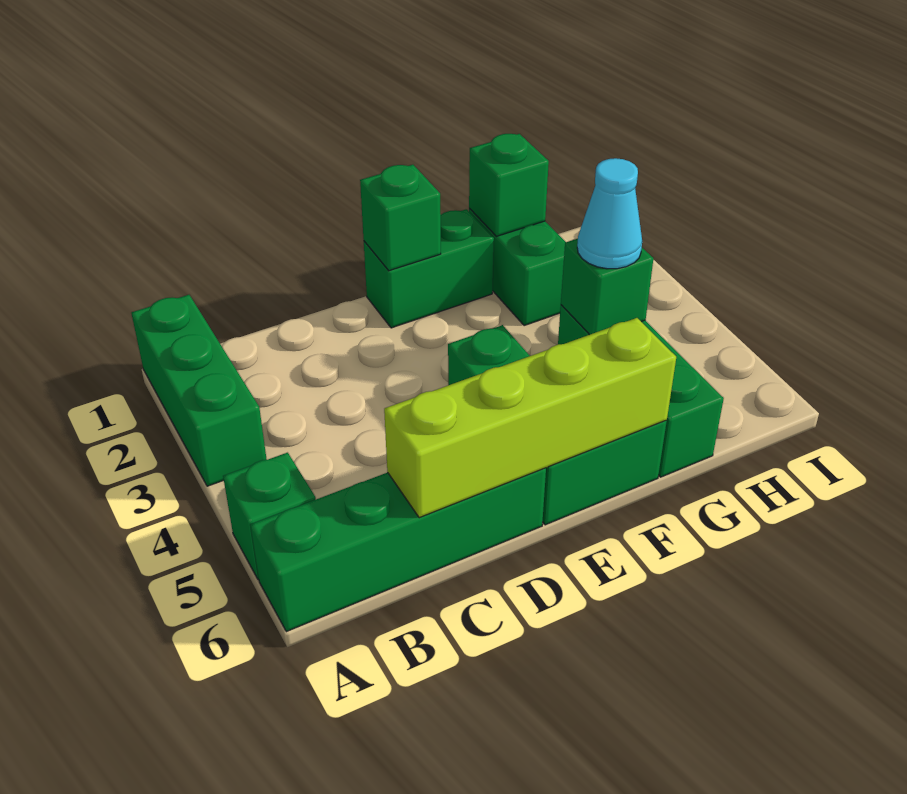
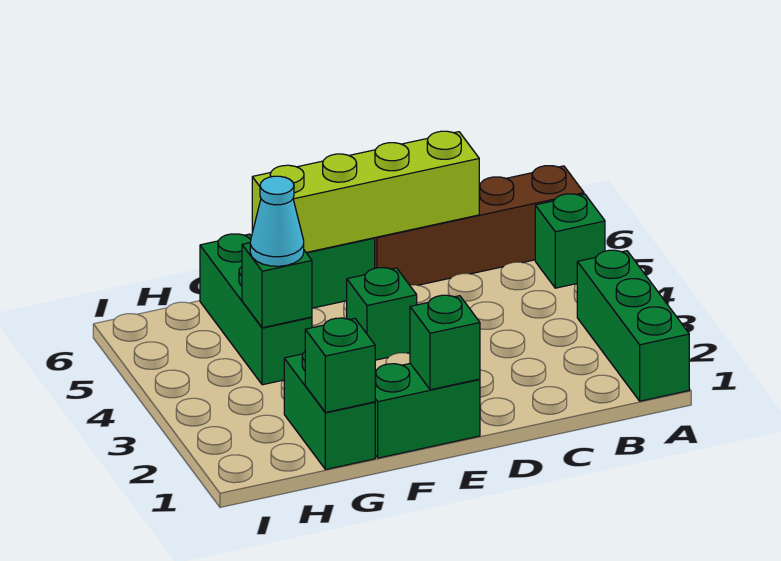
green 1x4 brick [250,468,546,632] -> brown 1x4 brick [375,166,584,285]

